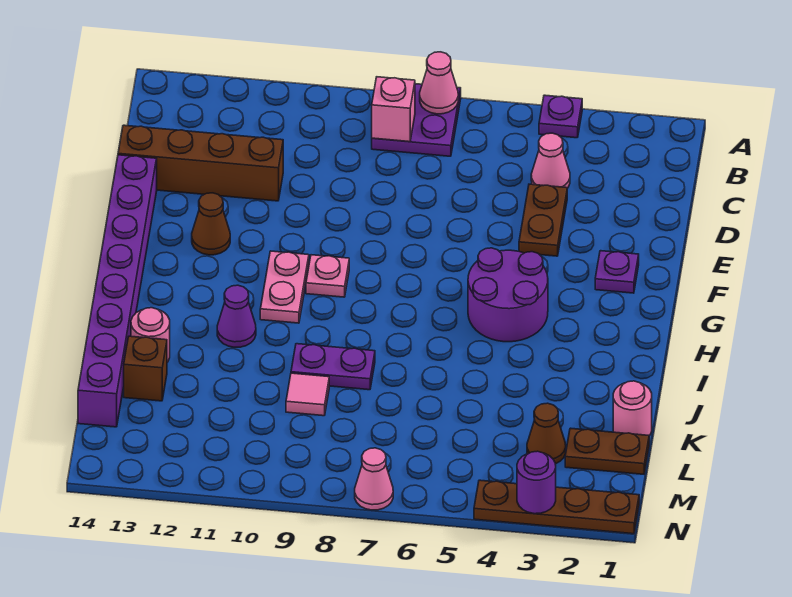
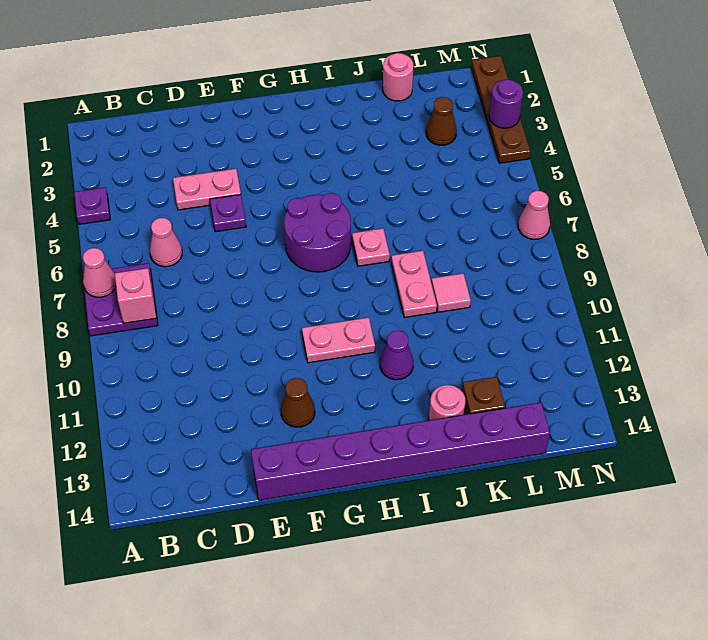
pink 1x1 cone [531,133,570,188] -> pink 1x1 cone moved to [150,218,182,267]
brown 1x2 plate [519,184,567,256] -> pink 1x2 plate [173,169,241,210]
brown 1x4 brick [118,125,283,201] -> none
purple 1x1 plate [595,251,639,293] -> purple 1x1 plate moved to [210,194,246,232]
purple 2x2 round brick [468,248,548,342] -> purple 2x2 round brick moved to [284,193,351,272]
pink 1x1 plate [306,255,349,297] -> pink 1x1 plate moved to [352,228,390,266]
purple 1x2 plate [291,344,375,390] -> pink 1x2 plate [391,251,437,318]
brown 1x2 plate [565,428,649,474] -> none

